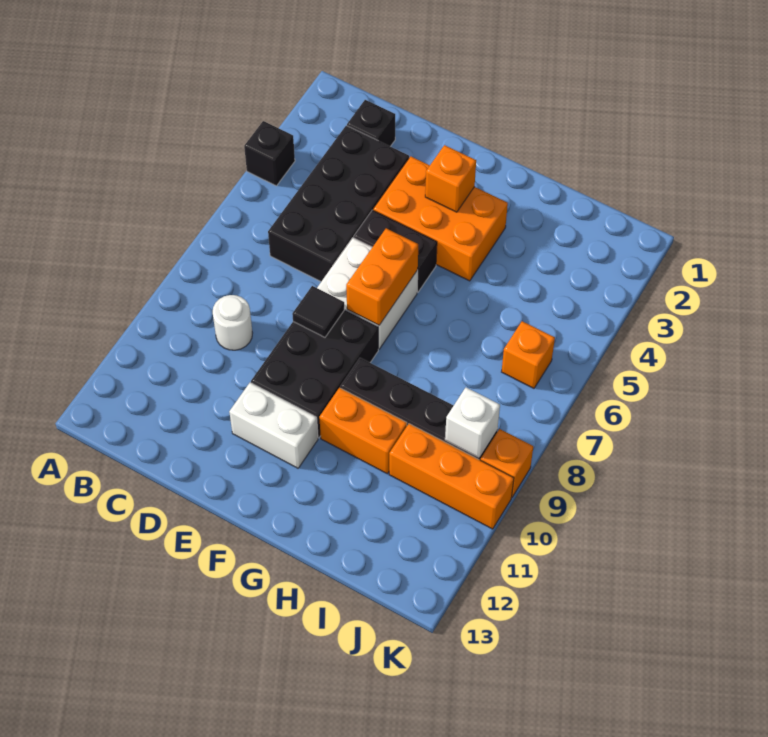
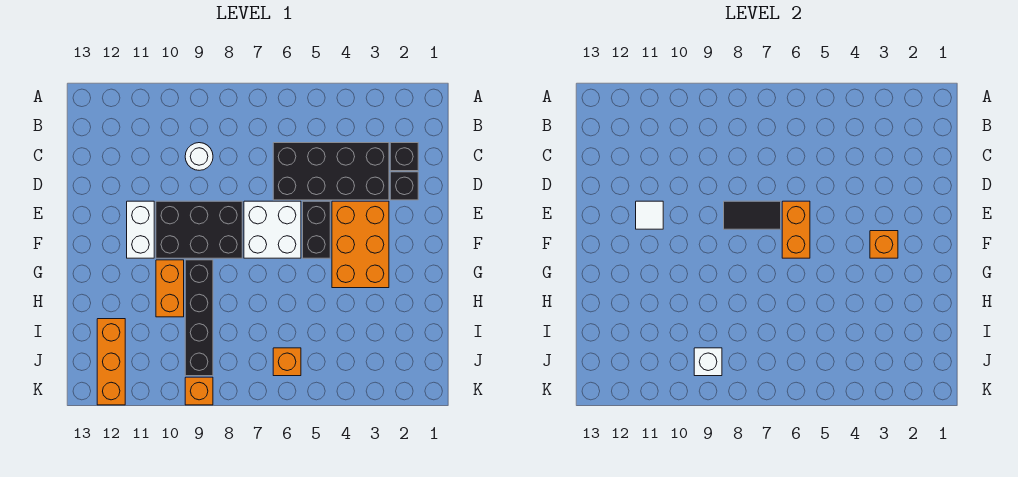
black 1x1 brick [244,121,295,186] -> black 1x1 brick moved to [390,172,418,200]
black 1x1 tile [292,286,344,337] -> black 1x2 tile [724,201,781,229]
none -> white 1x1 tile [636,201,663,229]
orange 1x2 brick [346,228,418,325] -> orange 1x2 brick turned to [782,201,810,258]
orange 1x3 brick [389,424,514,529] -> orange 1x3 brick moved to [97,319,125,405]

